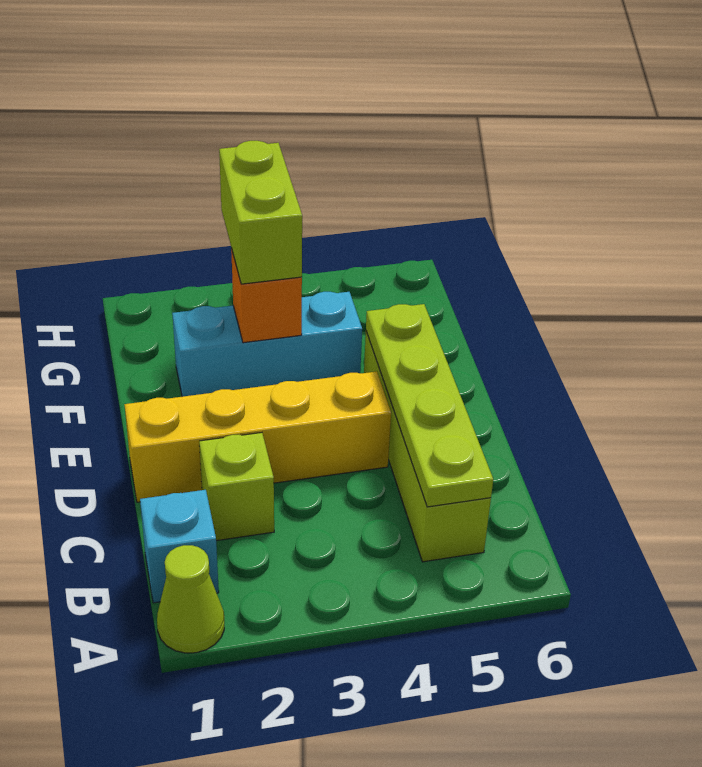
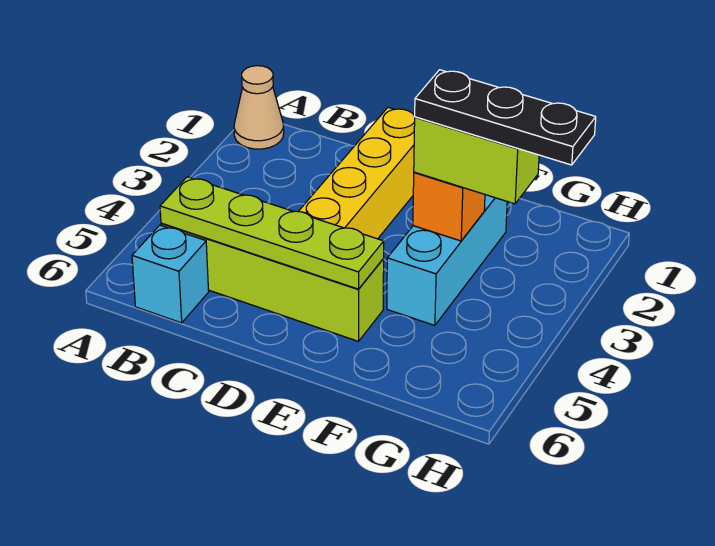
lime 1x1 cone [157,545,224,653] -> tan 1x1 cone [234,66,284,149]
cyan 1x1 brick [140,490,219,603] -> cyan 1x1 brick moved to [132,225,209,323]
lime 1x1 brick [199,433,274,541] -> none
none -> black 1x3 plate [414,70,596,165]

